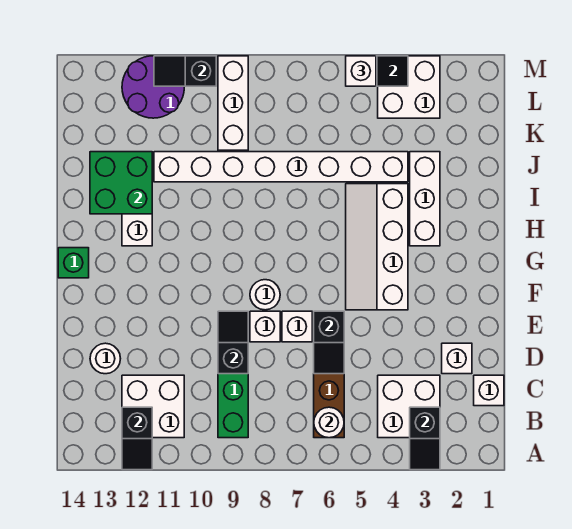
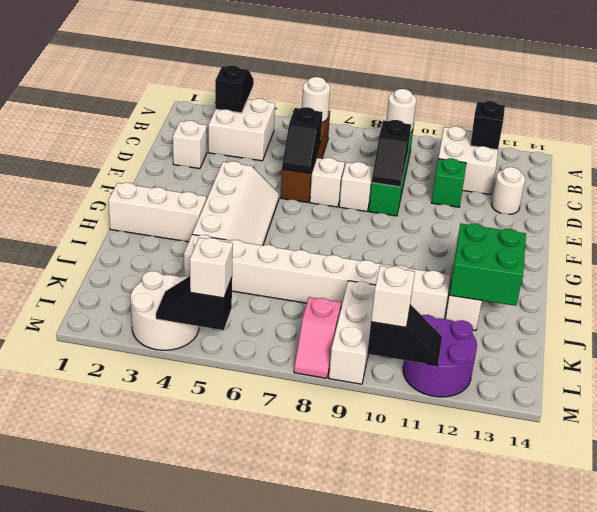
white 1x1 brick [474,375,504,406] -> white 1x1 brick moved to [371,266,415,327]
black 1x2 slope [314,311,344,374] -> black 1x2 slope turned to [282,107,323,173]
white 1x1 round brick [250,280,280,310] -> white 1x1 round brick moved to [386,89,416,133]
green 1x1 brick [58,248,89,278] -> green 1x1 brick moved to [432,158,466,207]
white 1x3 brick [410,152,440,246] -> white 1x3 brick turned to [108,183,206,242]
white 2x2 brick [378,56,440,118] -> white 2x2 round brick [130,271,199,350]
none -> pink 1x2 slope [294,297,341,378]

